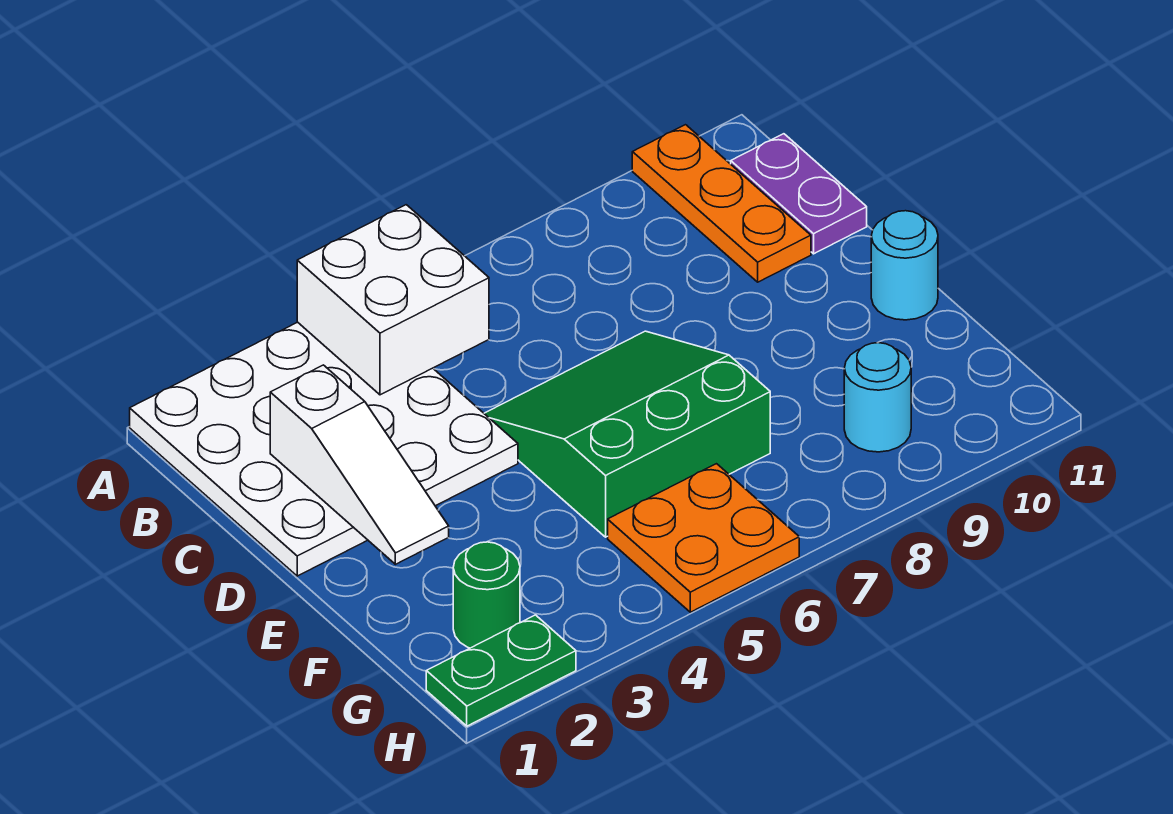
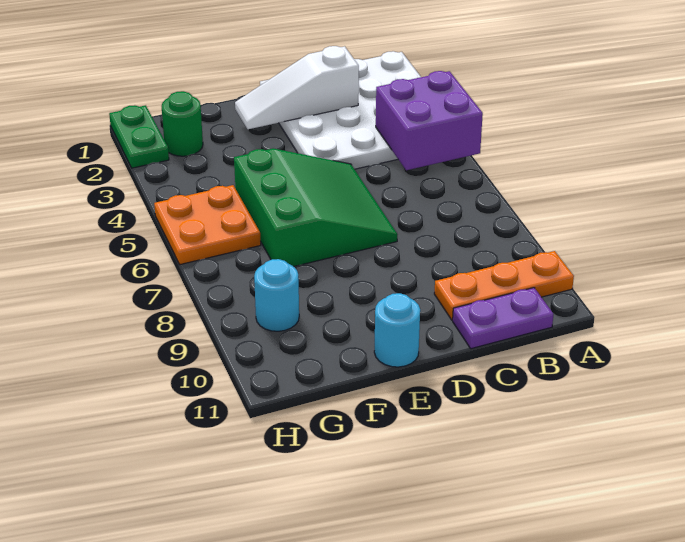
white 2x2 brick [297,205,489,395] -> purple 2x2 brick [376,71,483,170]

